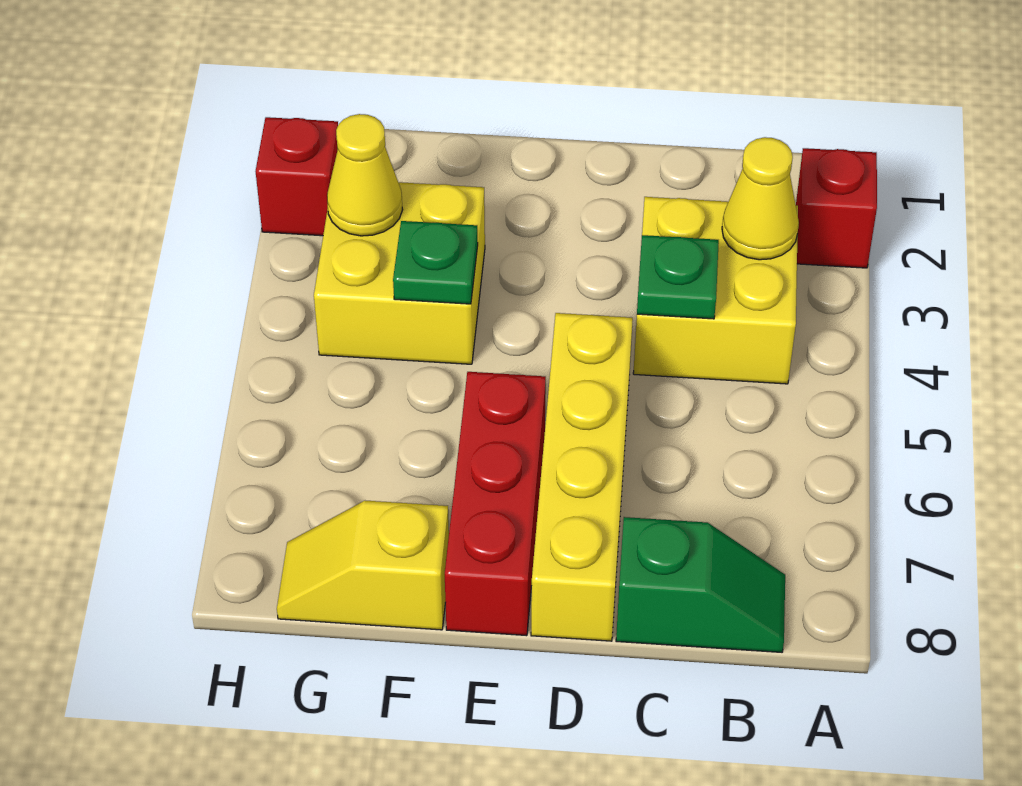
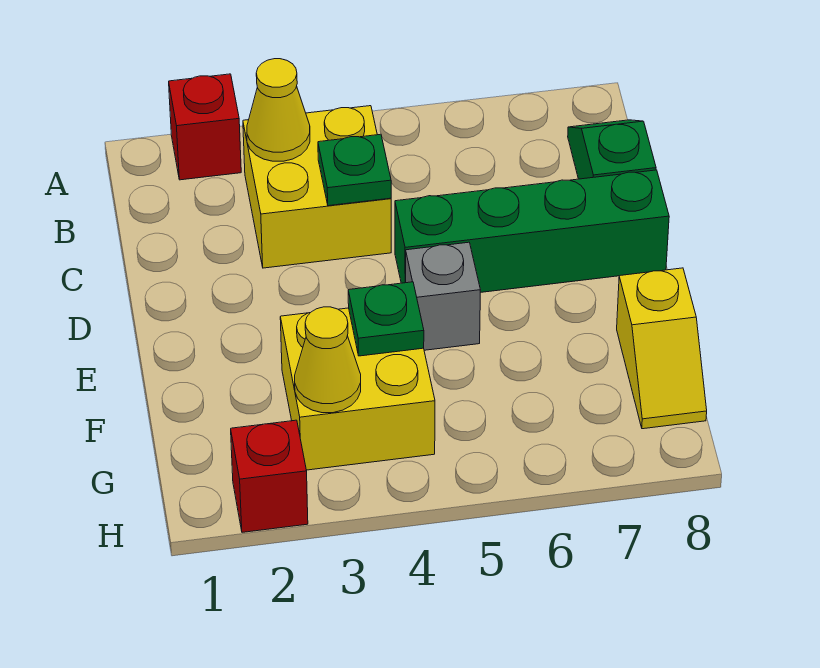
yellow 1x4 brick [531,313,633,641] -> green 1x4 brick [395,170,669,293]
none -> grey 1x1 brick [406,242,480,350]
red 1x3 brick [445,372,546,636] -> none

